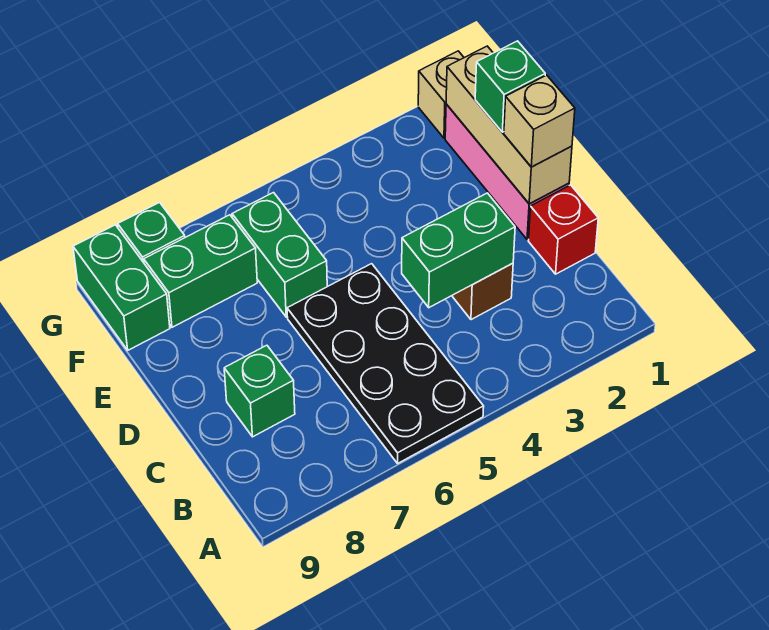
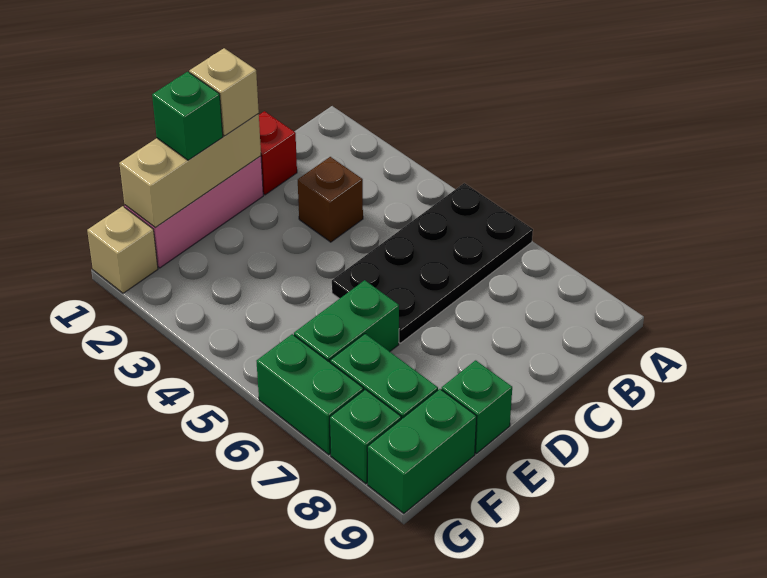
green 1x2 brick [402,193,515,308] -> green 1x2 brick moved to [257,334,364,455]
green 1x1 brick [224,345,295,437] -> green 1x1 brick moved to [441,360,512,453]

